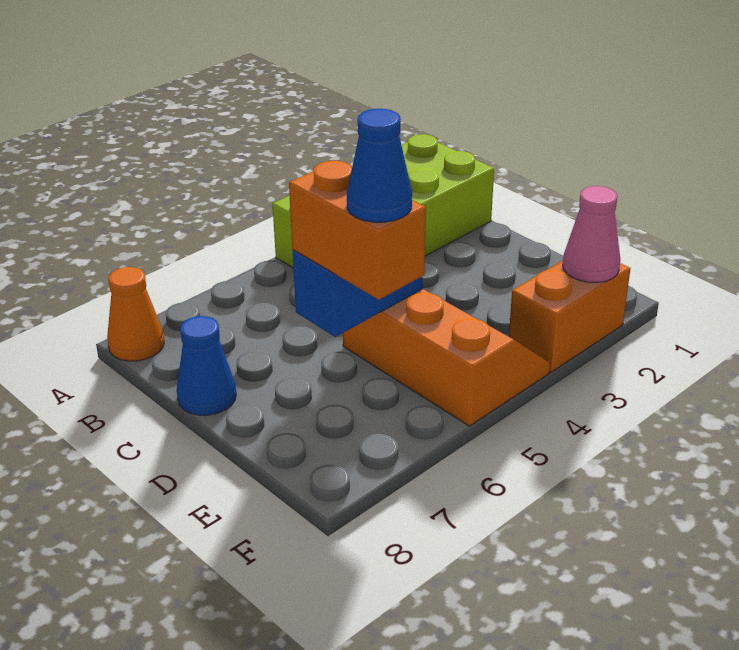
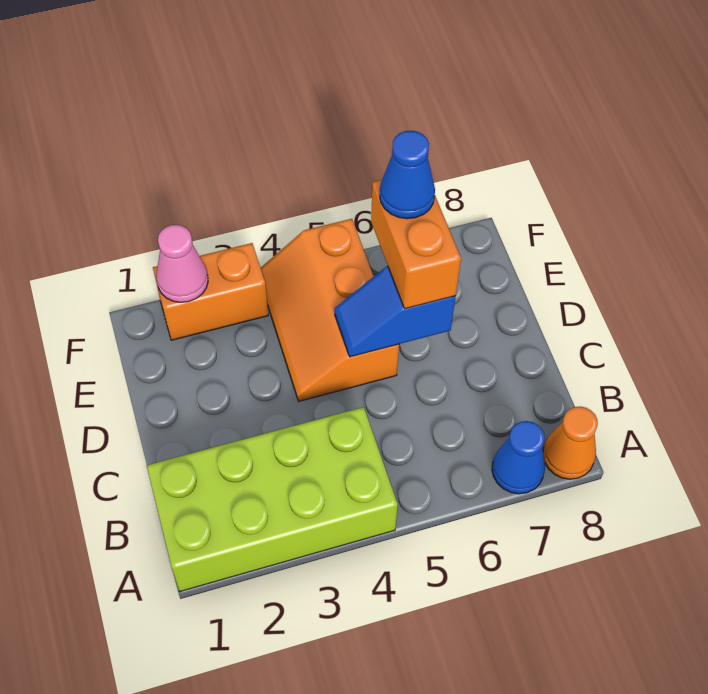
blue 1x1 cone [177,316,236,415] -> blue 1x1 cone moved to [492,421,545,494]

